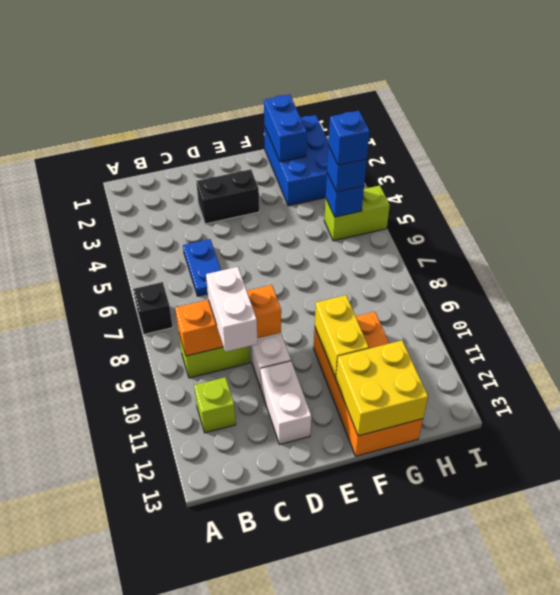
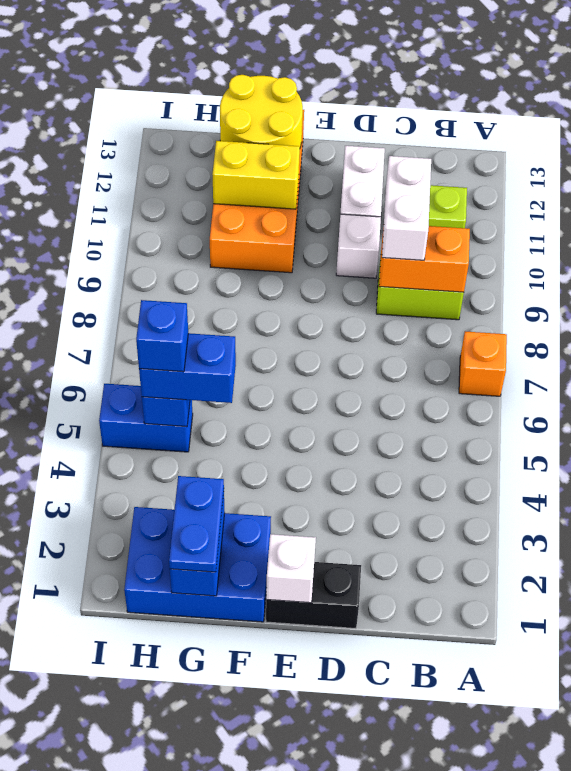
black 1x1 brick [133,282,173,334] -> orange 1x1 brick [459,331,507,396]
orange 1x3 brick [175,285,281,356] -> orange 1x2 brick [379,226,470,292]
blue 1x2 plate [183,239,221,296] -> blue 1x2 plate moved to [169,476,224,572]
black 1x2 brick [196,169,259,224] -> black 1x2 brick moved to [266,562,361,629]
none -> white 1x1 brick [266,534,316,603]
yellow 1x2 brick [315,295,369,378] -> yellow 1x2 brick turned to [212,141,300,209]
yellow 2x2 brick [336,340,428,436] -> yellow 2x2 round brick [220,75,303,147]
blue 2x3 brick [264,115,329,206] -> blue 2x3 brick turned to [124,507,271,622]
lime 1x2 brick [324,186,390,241] -> blue 1x2 brick [99,384,193,452]
blue 1x1 brick [327,146,367,192] -> blue 1x2 brick [139,333,236,403]

